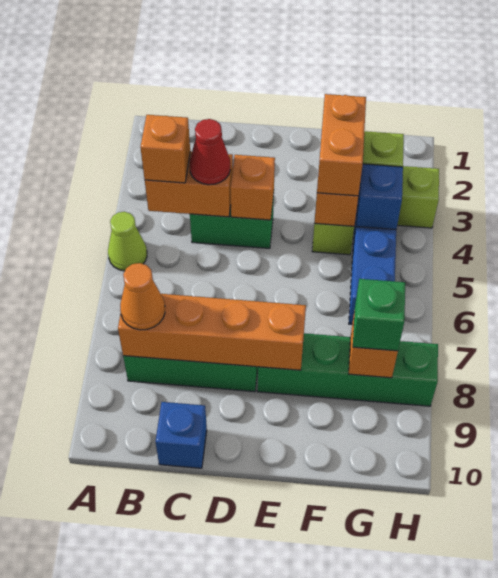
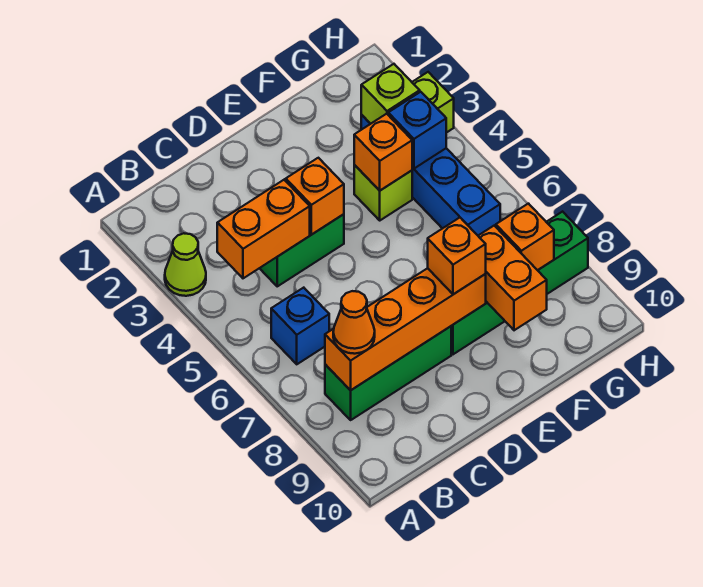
lime 1x1 cone [108,212,147,271] -> lime 1x1 cone moved to [165,233,206,296]
orange 1x1 brick [140,115,190,183] -> orange 1x1 brick moved to [428,218,486,294]
red 1x1 cone [190,119,230,185] -> none
blue 1x1 brick [155,402,207,468] -> blue 1x1 brick moved to [271,288,329,364]
orange 1x2 brick [317,94,366,196] -> orange 1x2 brick moved to [478,226,547,330]
green 1x1 brick [353,279,405,351] -> none

